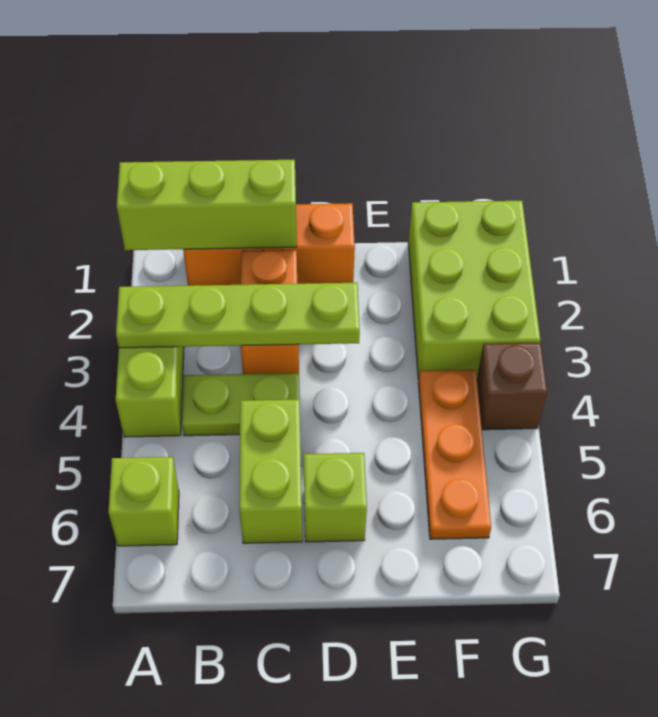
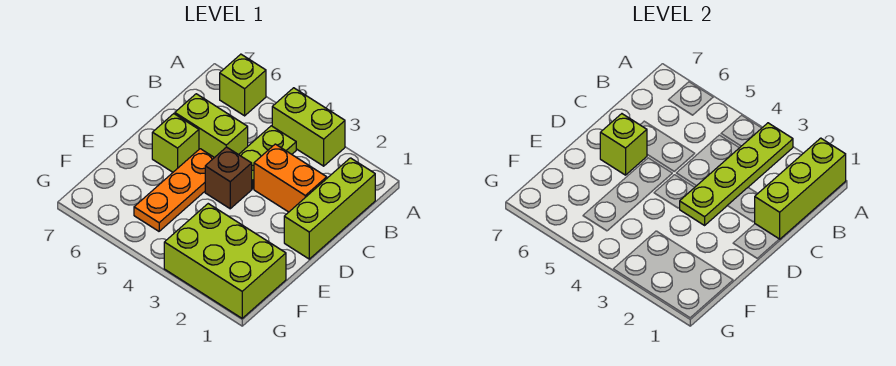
orange 1x3 brick [183,203,355,286] -> lime 1x3 brick [284,158,375,259]
none -> lime 1x1 brick [600,114,647,175]
orange 1x3 plate [418,370,491,539] -> orange 1x3 plate turned to [134,149,214,231]
brown 1x1 brick [477,343,547,430] -> brown 1x1 brick moved to [205,147,252,209]

